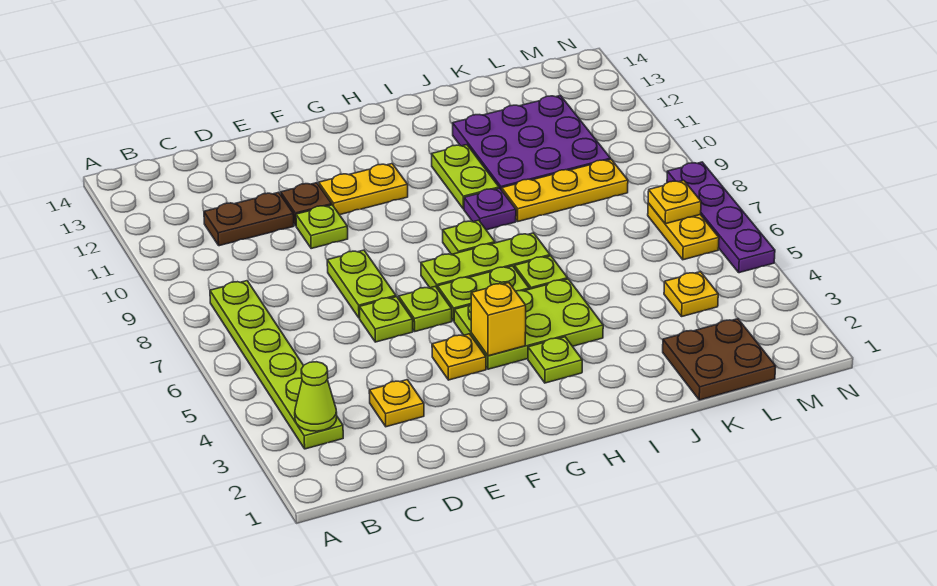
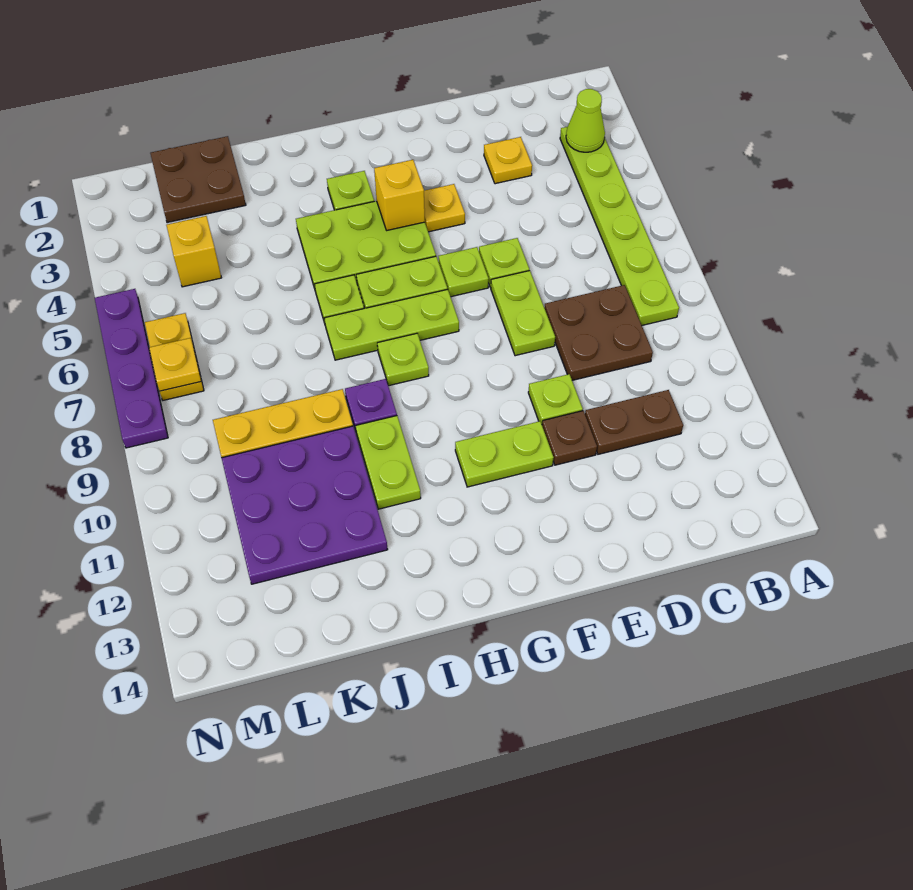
none -> brown 2x2 plate [544,285,653,380]
yellow 1x2 plate [319,164,408,215] -> lime 1x2 plate [455,421,554,487]
yellow 1x1 plate [664,272,718,316] -> yellow 1x1 brick [166,216,221,287]

